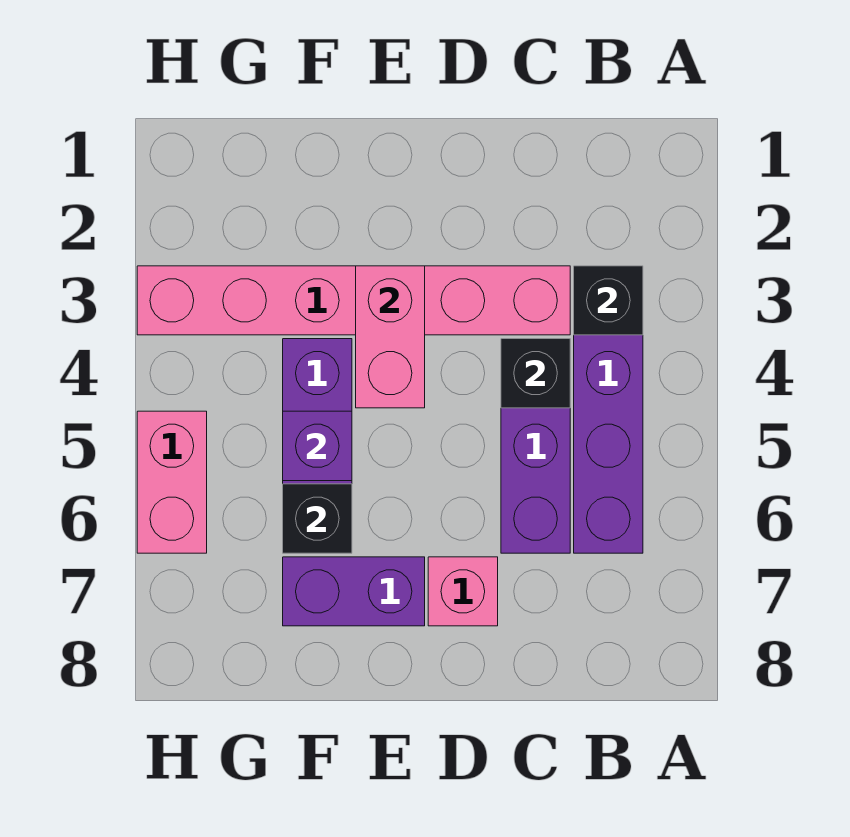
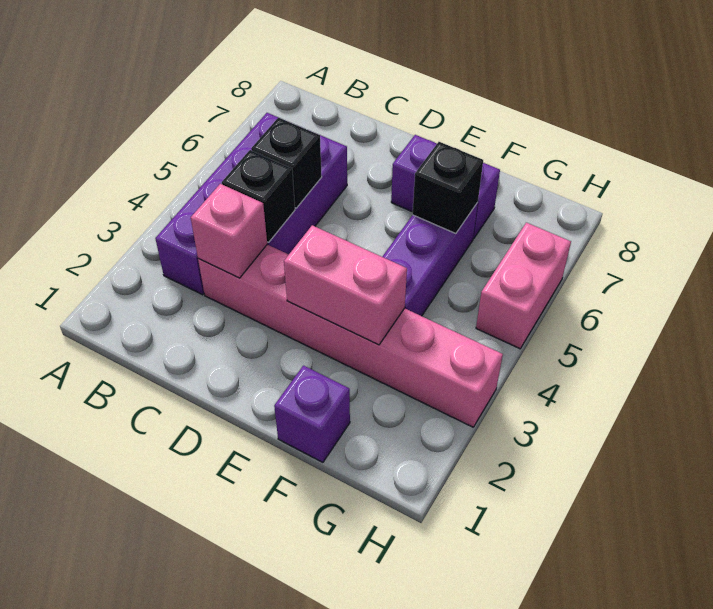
black 1x1 brick [574,266,643,335] -> black 1x1 brick moved to [251,118,322,208]
pink 1x1 brick [428,557,498,626] -> pink 1x1 brick moved to [191,184,267,278]
pink 1x2 brick [356,266,425,408] -> pink 1x2 brick turned to [284,225,407,345]
purple 1x1 brick [283,411,352,481] -> purple 1x1 brick moved to [274,366,350,462]

